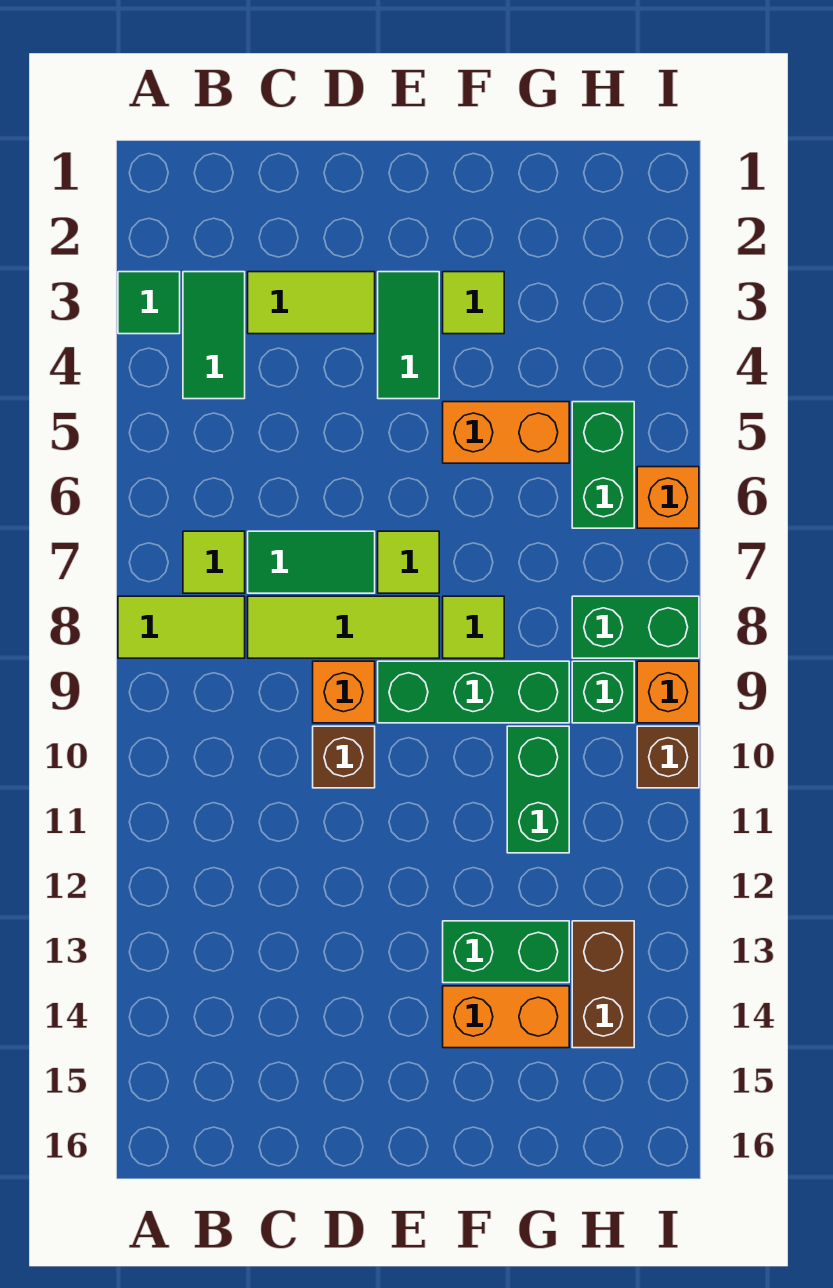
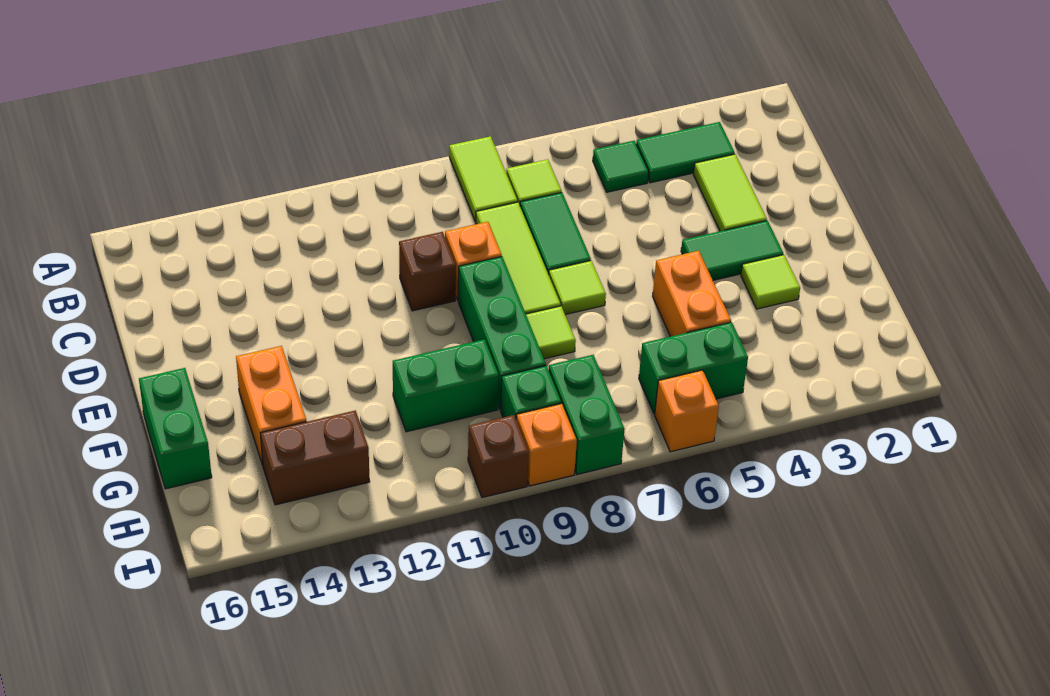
green 1x1 tile [118,272,180,334] -> green 1x1 tile moved to [593,141,649,192]
green 1x2 brick [443,921,569,983] -> green 1x2 brick moved to [139,368,212,489]

